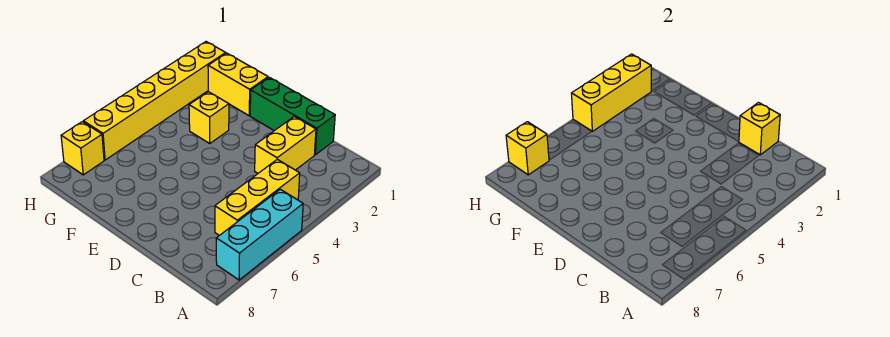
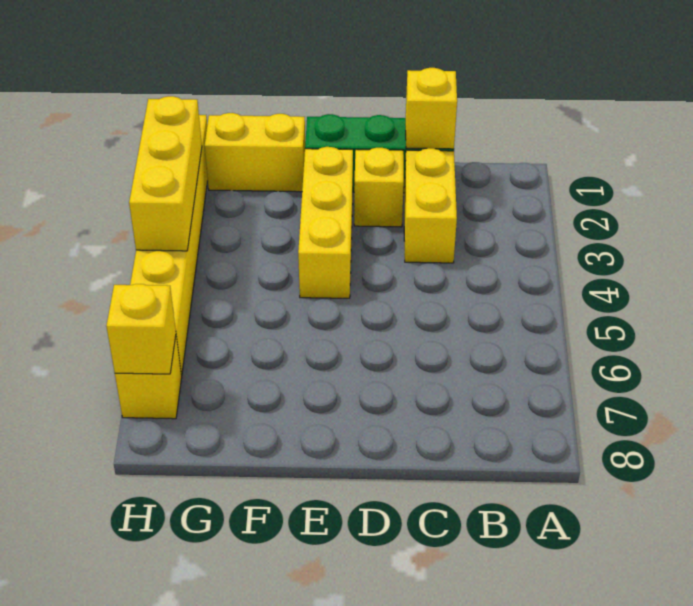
cyan 1x3 brick [216,189,303,280] -> none
yellow 1x3 brick [215,159,300,236] -> yellow 1x3 brick moved to [298,147,353,298]
yellow 1x1 brick [189,92,229,143] -> yellow 1x1 brick moved to [354,148,404,227]

